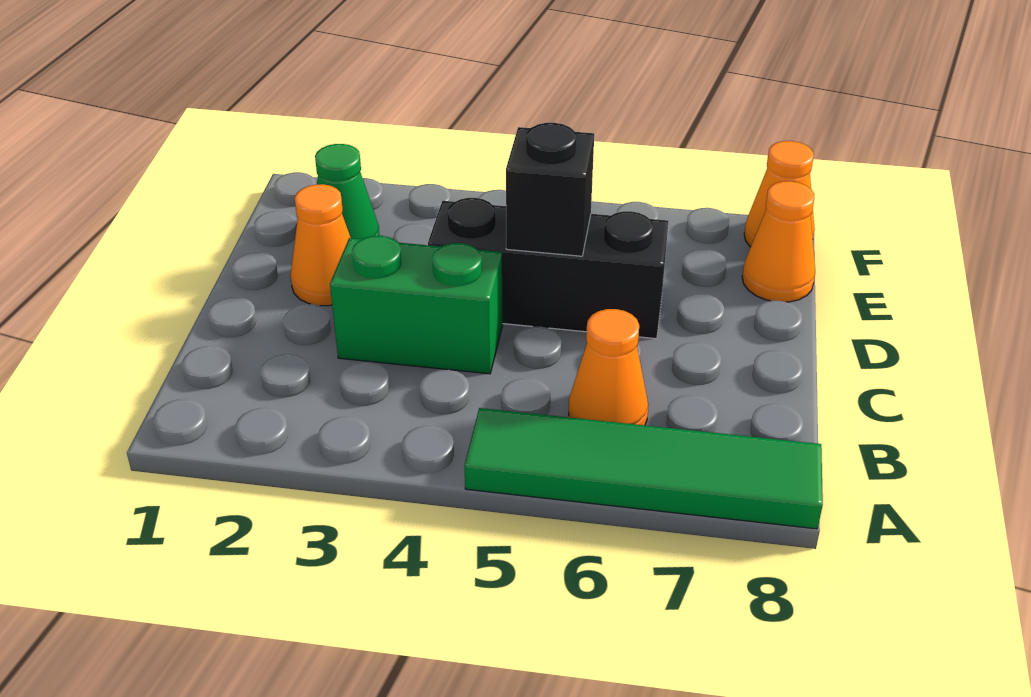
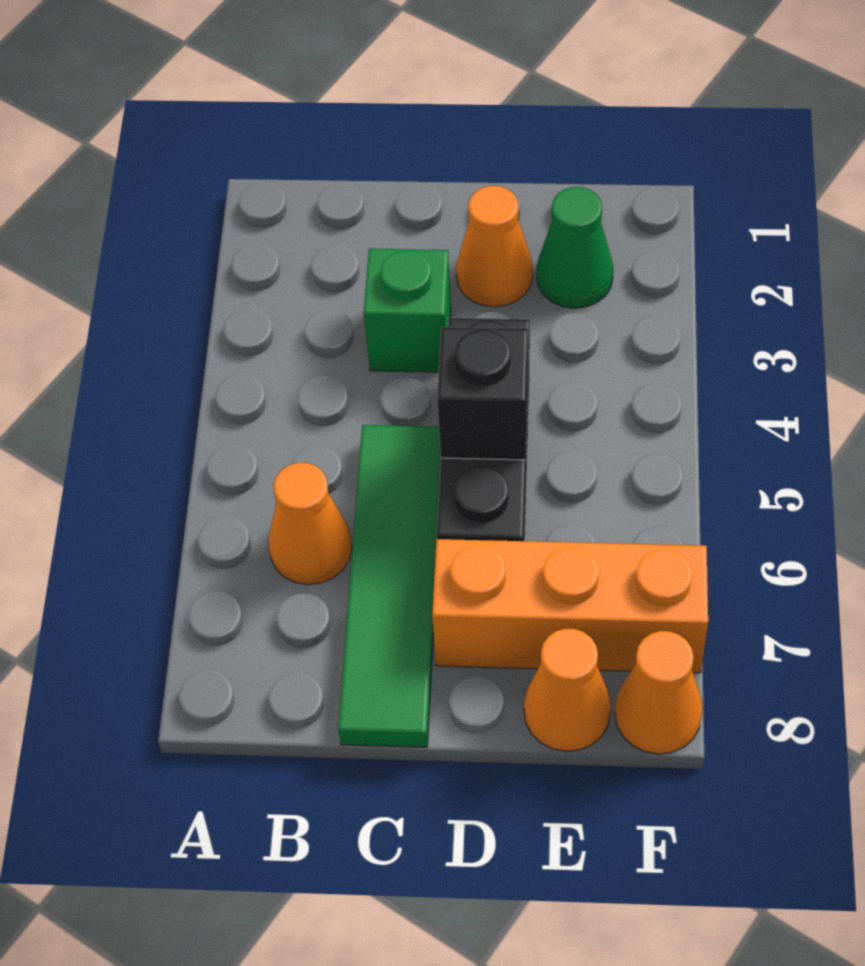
green 1x4 tile [464,408,823,529] -> green 1x4 tile moved to [338,425,441,747]
green 1x2 brick [330,236,503,374] -> green 1x1 brick [364,249,451,372]
none -> orange 1x3 brick [432,539,708,673]

